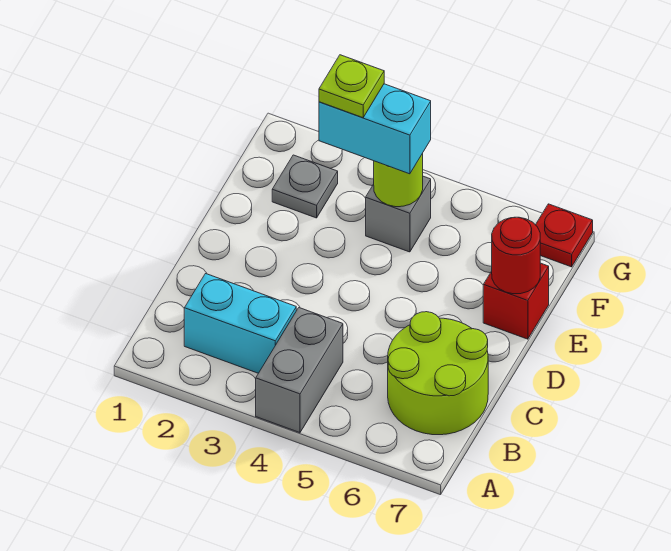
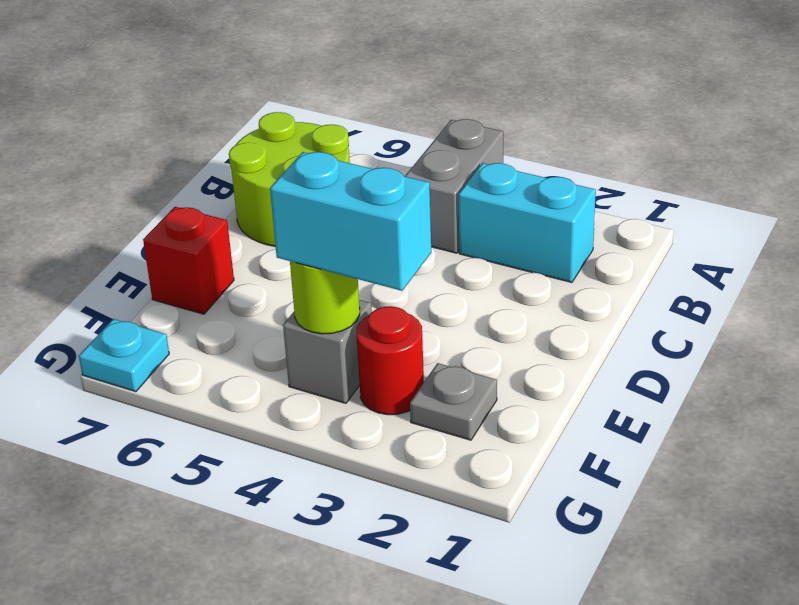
red 1x1 round brick [492,217,540,294] -> red 1x1 round brick moved to [357,306,424,415]
lime 1x1 plate [319,55,384,118] -> none
red 1x1 plate [536,204,593,267] -> cyan 1x1 plate [79,319,169,392]

